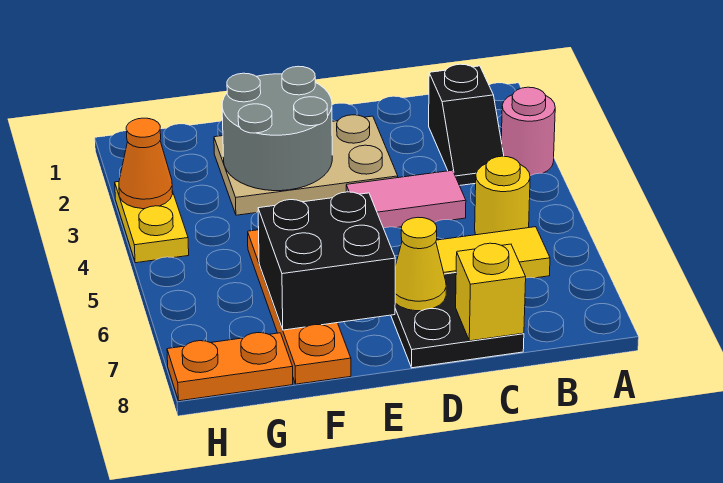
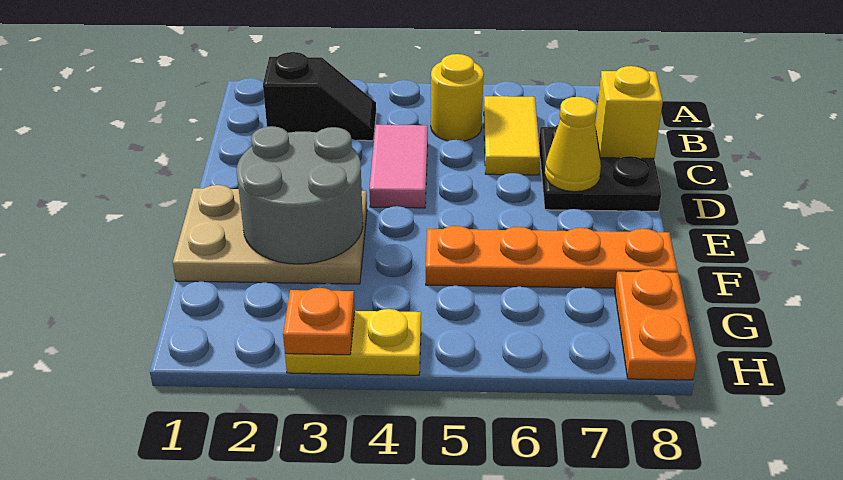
pink 1x1 round brick [501,87,555,176] -> none
tan 2x3 plate [214,115,398,215] -> tan 2x3 plate turned to [173,185,367,284]
black 2x2 brick [258,192,395,330] -> none
orange 1x1 cone [119,118,173,209] -> orange 1x1 plate [283,288,355,355]

